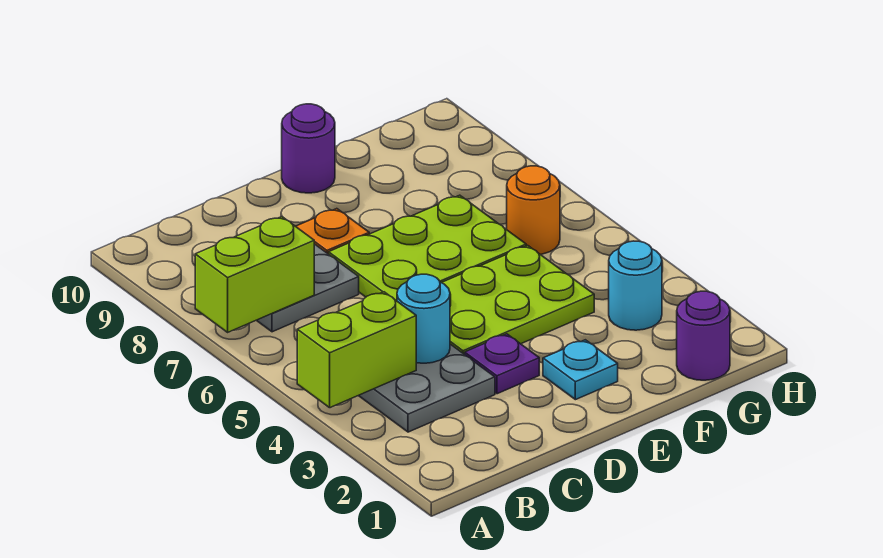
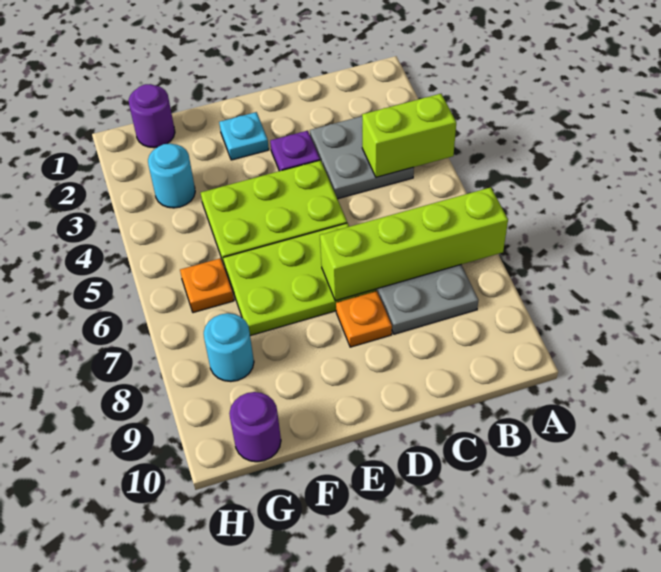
lime 1x2 brick [195,217,314,332] -> lime 1x4 brick [320,187,508,301]
cyan 1x1 round brick [397,274,450,363] -> cyan 1x1 round brick moved to [204,313,254,382]
purple 1x1 round brick [282,104,335,193] -> purple 1x1 round brick moved to [229,392,281,462]
orange 1x1 round brick [507,166,560,254] -> orange 1x1 plate [180,258,234,313]

